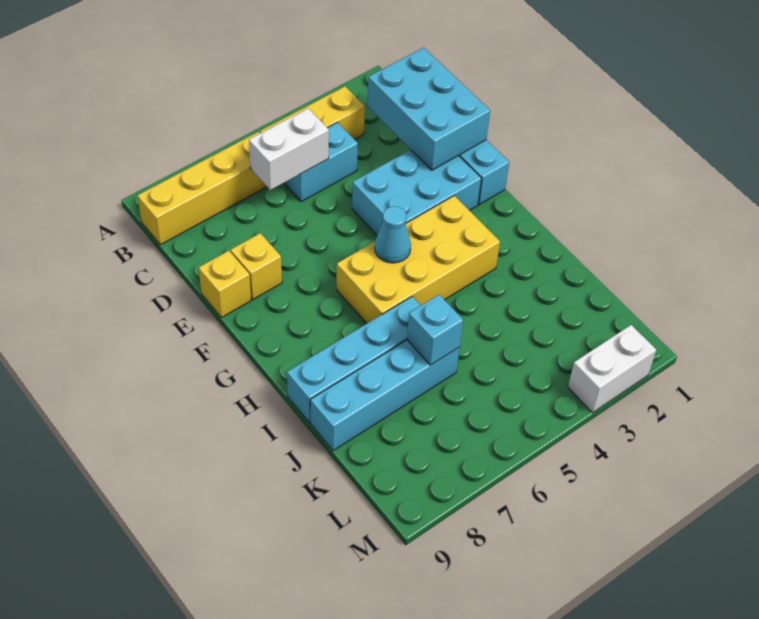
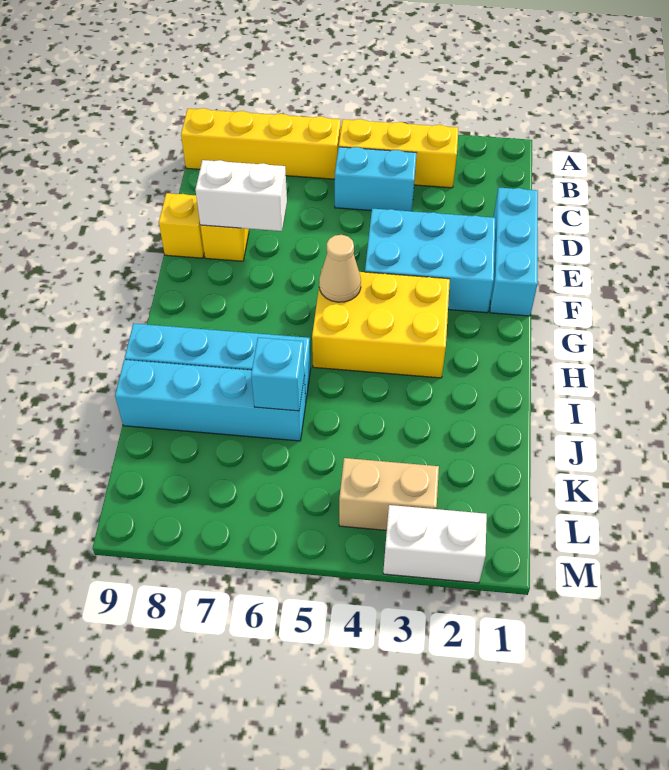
cyan 2x3 brick [367,48,490,170] -> none
white 1x2 brick [249,108,329,190] -> white 1x2 brick moved to [195,160,287,231]
yellow 2x4 brick [337,196,500,323] -> yellow 2x3 brick [312,269,450,378]
cyan 1x1 cone [375,206,411,263] -> tan 1x1 cone [319,235,361,302]
none -> tan 1x2 brick [339,458,439,530]

